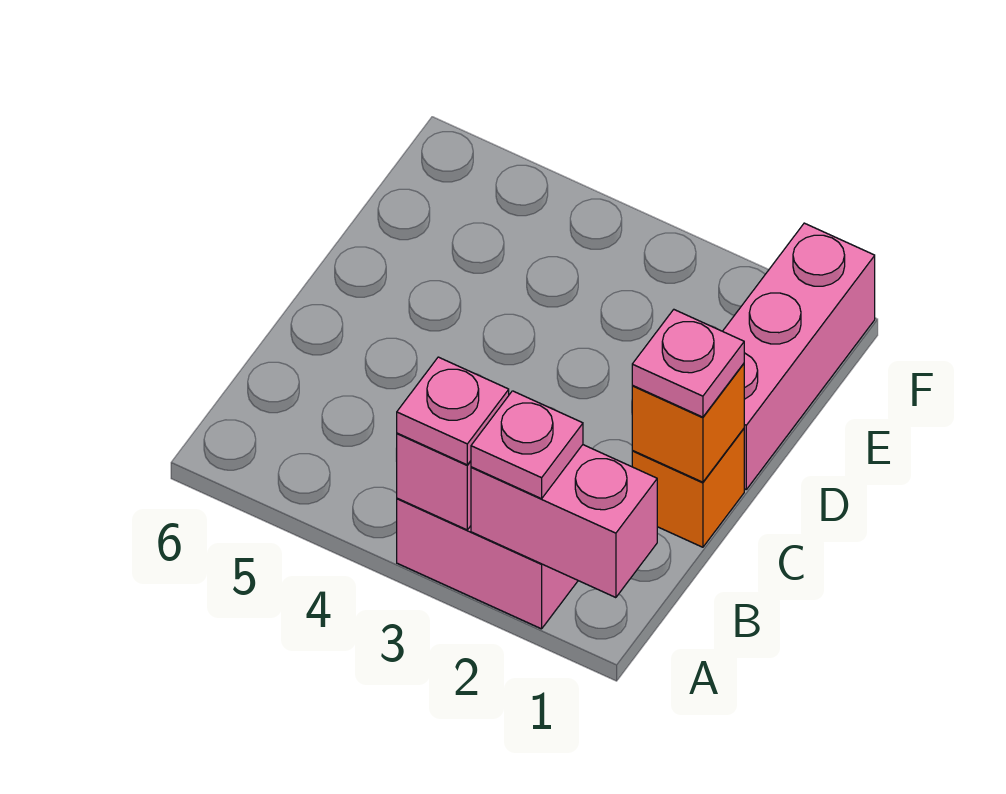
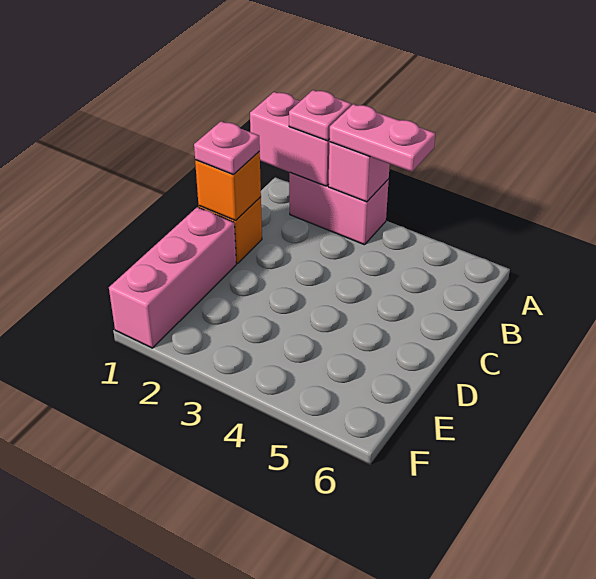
pink 1x1 plate [397,357,509,465] -> pink 1x2 plate [329,104,435,172]

